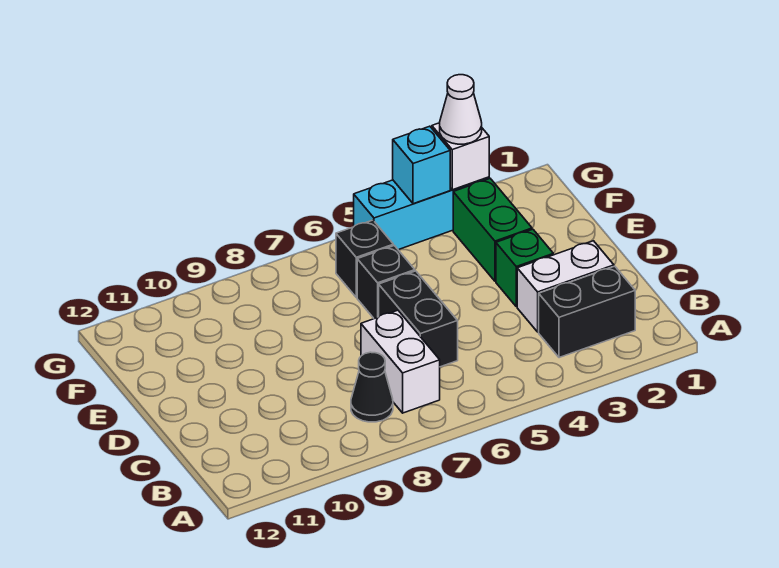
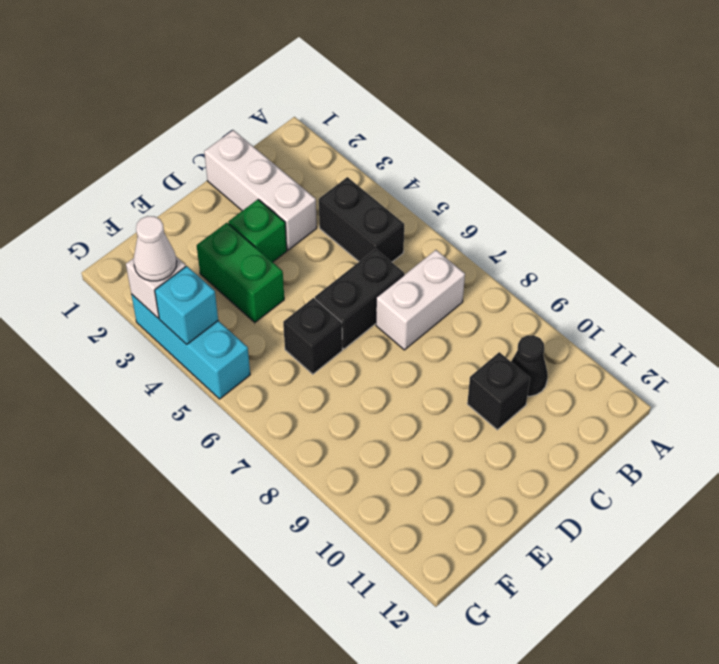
black 1x2 brick [539,266,635,358] -> black 1x2 brick moved to [319,177,404,262]
black 1x1 cone [351,352,393,422] -> black 1x1 cone moved to [511,335,548,396]
white 1x2 brick [517,241,614,332] -> white 1x3 brick [204,130,317,250]
green 1x2 brick [453,179,532,281] -> green 1x2 brick turned to [197,223,284,323]
black 1x1 brick [336,220,393,297] -> black 1x1 brick moved to [467,352,530,430]

